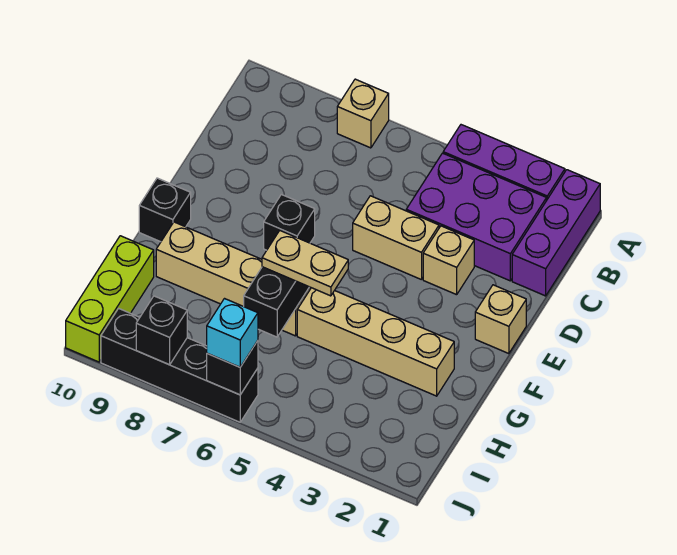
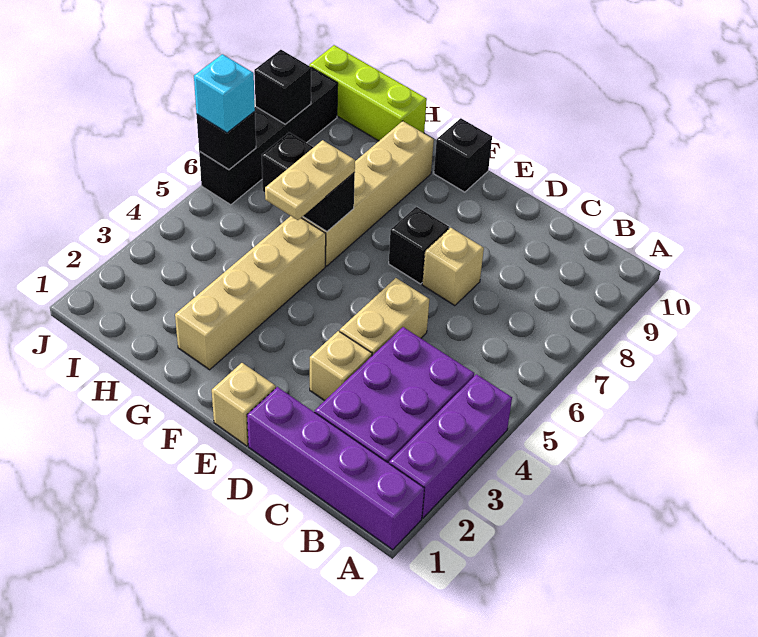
purple 1x3 brick [512,170,600,296] -> purple 1x4 brick [247,387,424,550]
tan 1x1 brick [337,79,389,148] -> tan 1x1 brick moved to [422,228,484,306]

